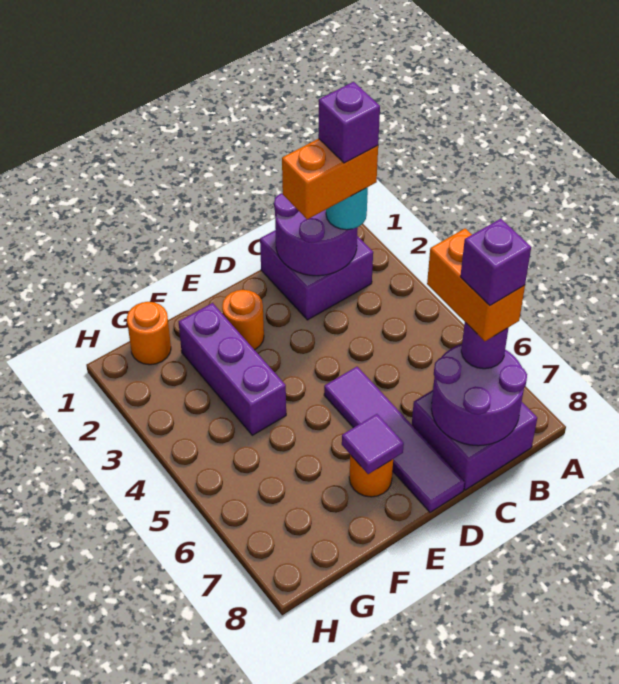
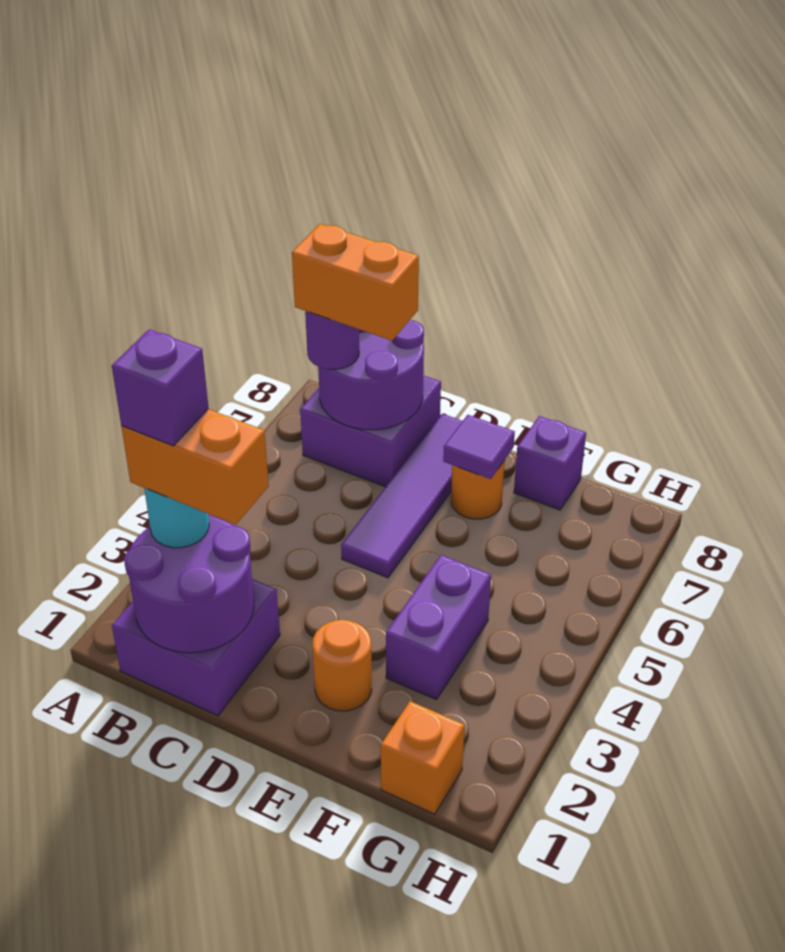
orange 1x2 brick [427,228,525,341] -> orange 1x2 brick turned to [292,224,419,341]
purple 1x1 brick [460,219,531,305] -> purple 1x1 brick moved to [514,416,586,510]
purple 1x3 brick [179,303,286,435] -> purple 1x2 brick [386,555,491,700]
orange 1x1 round brick [127,302,171,365] -> orange 1x1 brick [381,701,465,814]

